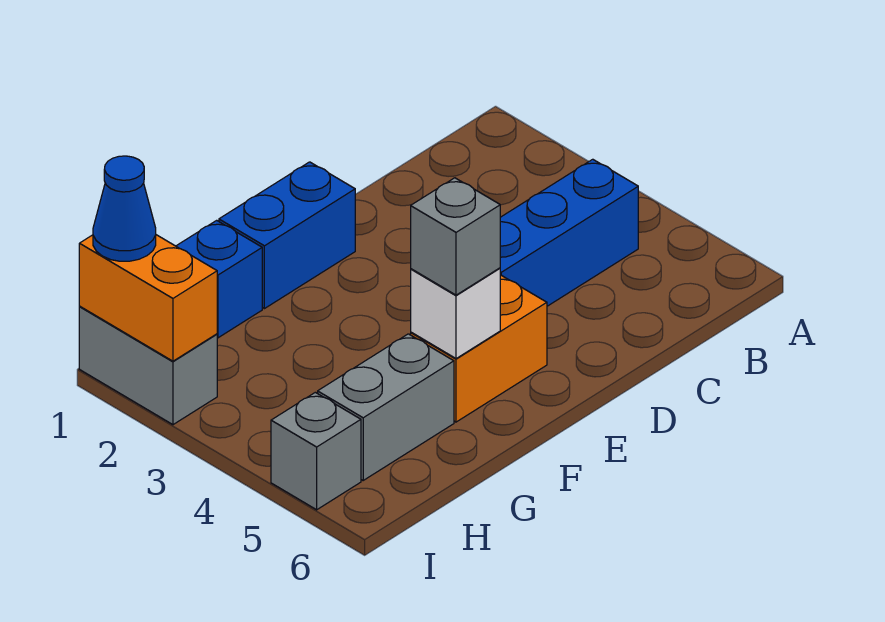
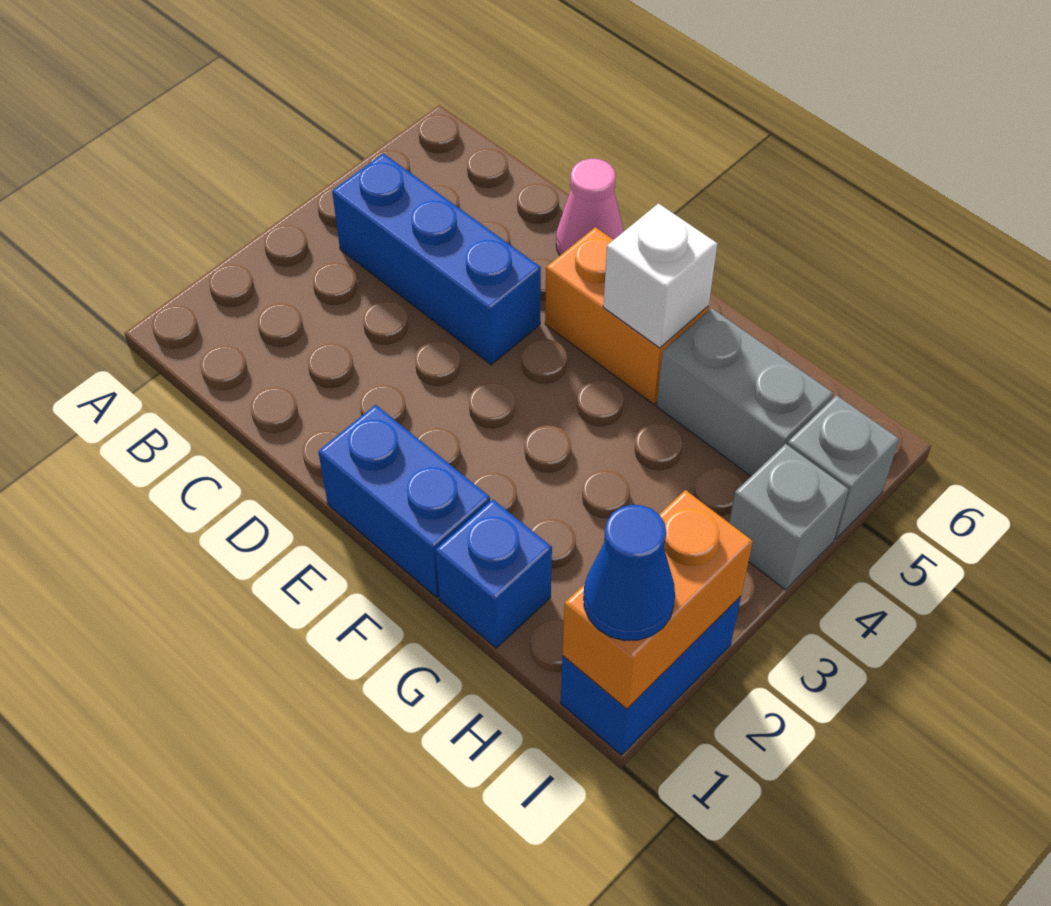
none -> pink 1x1 cone [556,159,624,255]
grey 1x1 brick [411,178,500,295] -> grey 1x1 brick moved to [729,444,849,590]
grey 1x2 brick [79,307,217,425] -> blue 1x2 brick [561,596,741,755]

